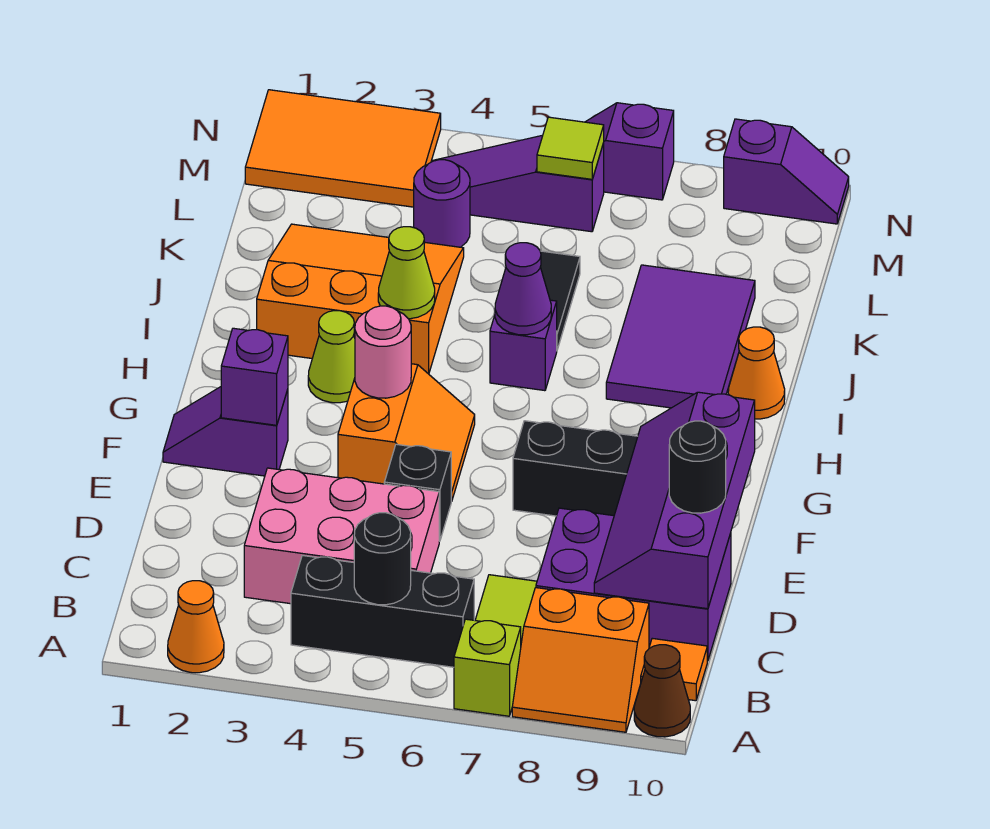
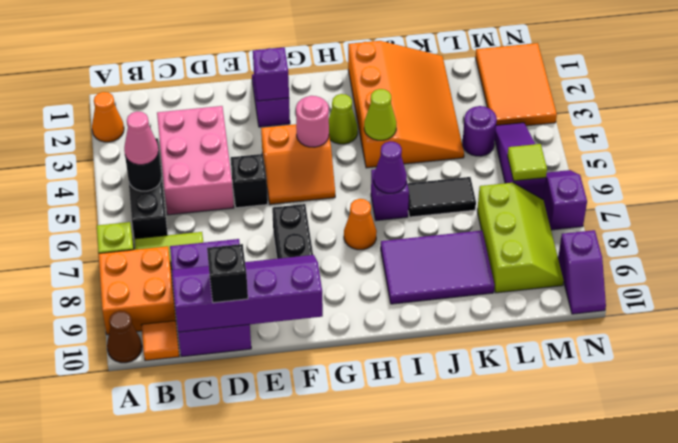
orange 2x2 slope [512,588,649,732] -> orange 2x2 brick [99,246,176,335]
none -> pink 1x1 cone [124,112,158,165]
black 1x1 round brick [669,421,726,513] -> black 1x1 brick [207,244,248,303]
orange 3x3 slope [257,224,464,374] -> orange 3x4 slope [348,41,464,168]
orange 1x1 cone [728,327,785,419] -> orange 1x1 cone moved to [344,199,377,250]
none -> lime 2x3 slope [477,183,564,293]

